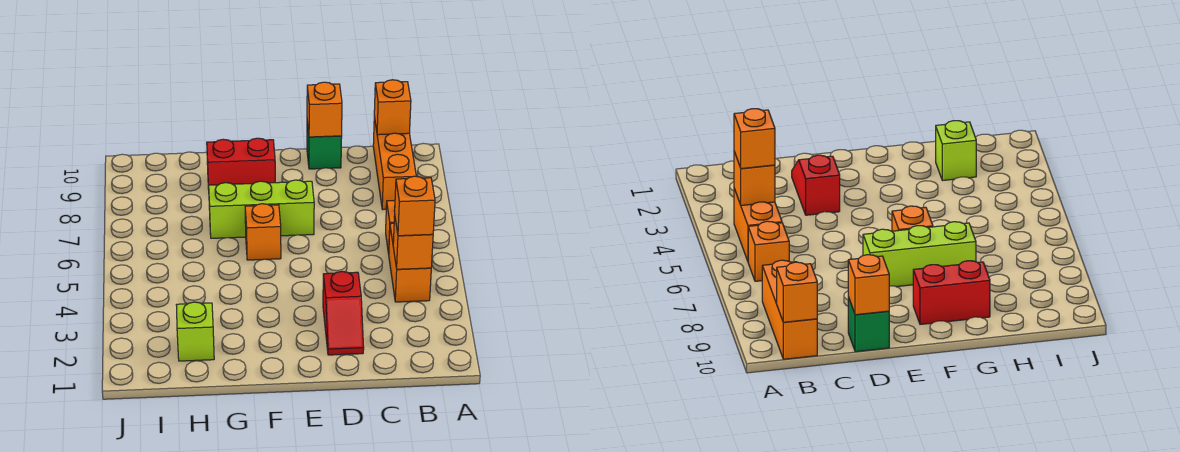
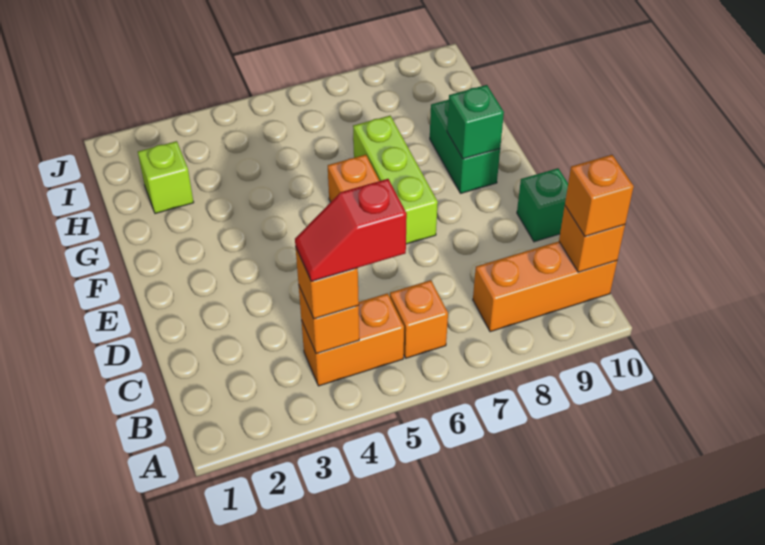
red 1x2 slope [323,271,364,355] -> red 1x2 slope moved to [295,179,407,281]
orange 1x1 brick [307,82,342,137] -> orange 1x1 brick moved to [565,155,634,236]
red 1x2 brick [207,138,275,189] -> green 1x2 brick [430,100,500,193]
none -> green 1x1 brick [447,85,504,159]

